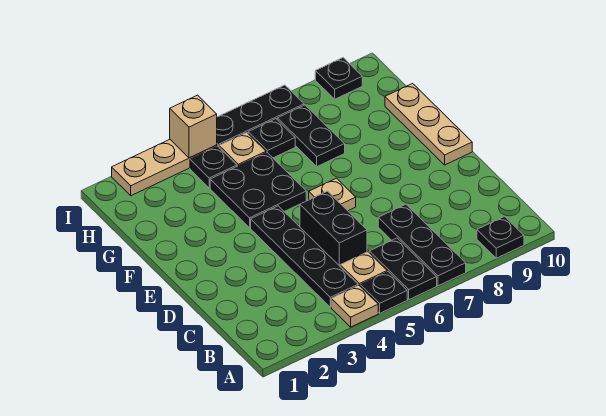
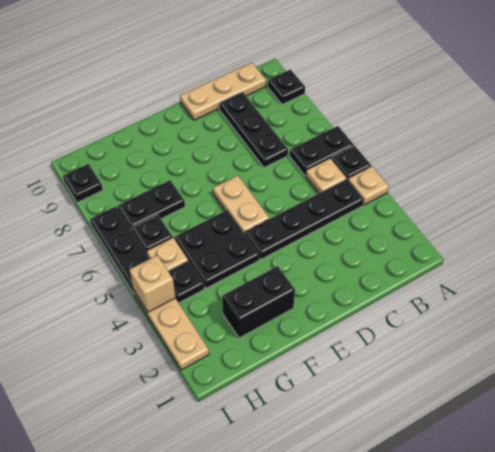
black 1x3 plate [378,204,466,286] -> black 1x3 plate turned to [219,92,288,168]
black 1x2 brick [300,191,367,266] -> black 1x2 brick moved to [222,266,295,338]
tan 1x1 plate [309,178,356,211] -> tan 1x2 plate [213,176,269,234]
tan 1x3 plate [385,84,472,165] -> tan 1x3 plate moved to [180,63,266,120]

